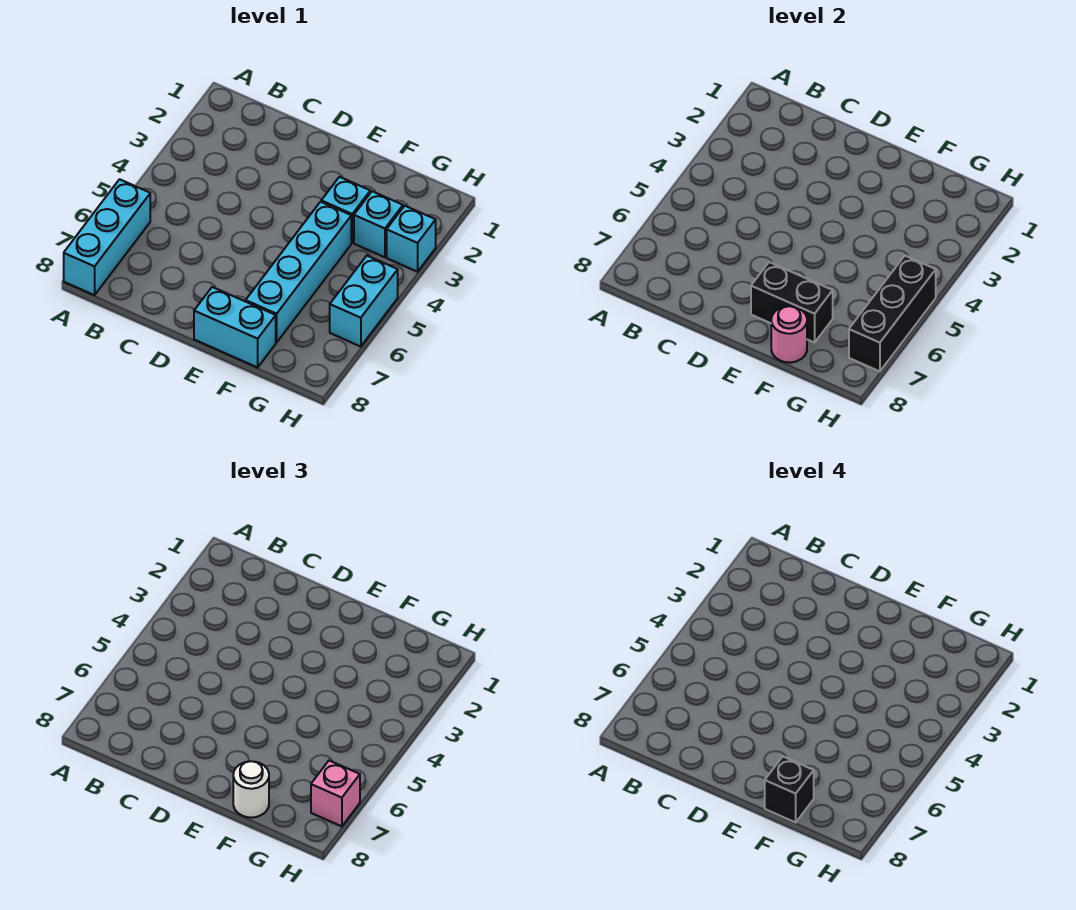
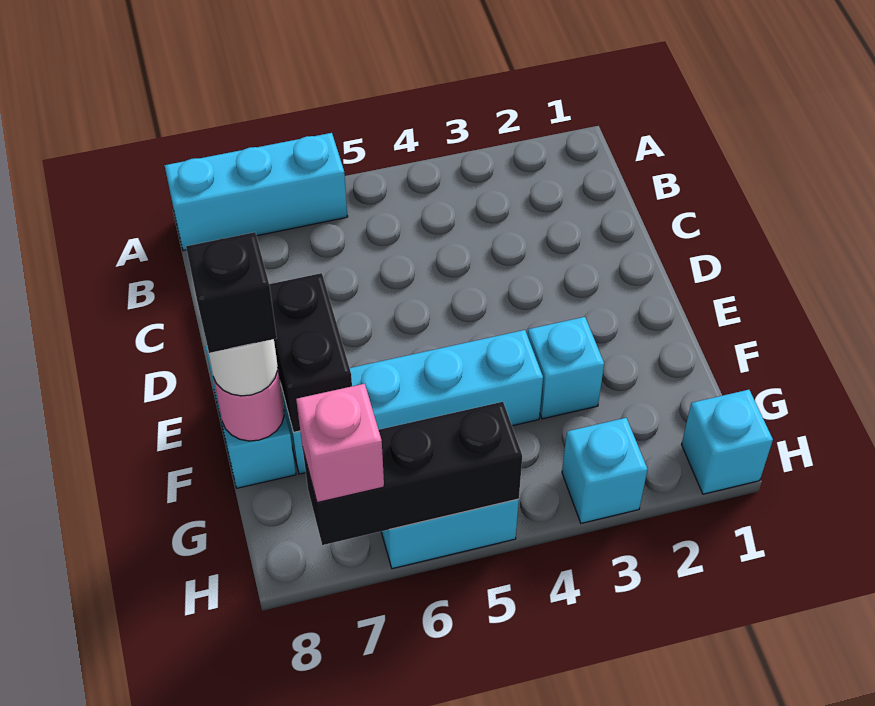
cyan 1x1 brick [354,191,403,257] -> cyan 1x1 brick moved to [682,390,773,494]

